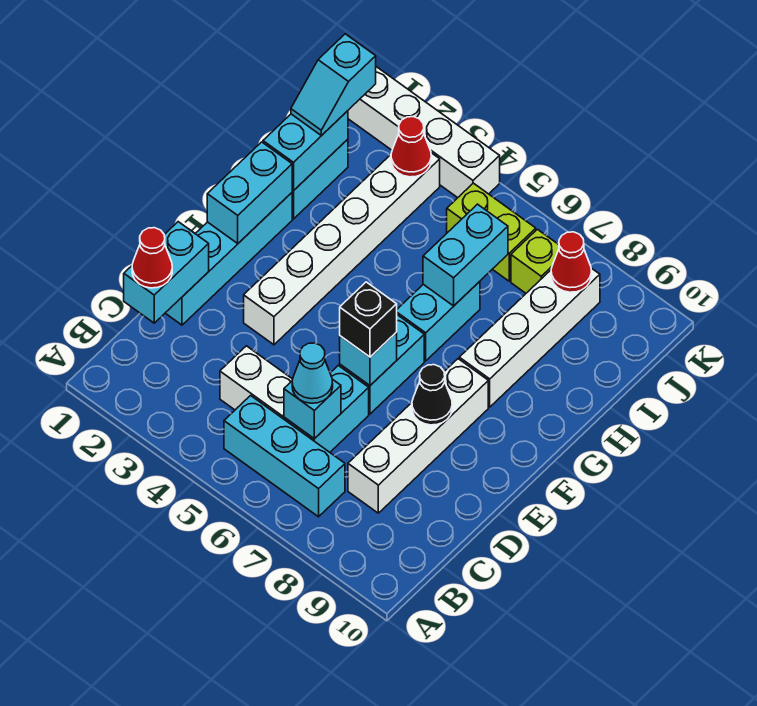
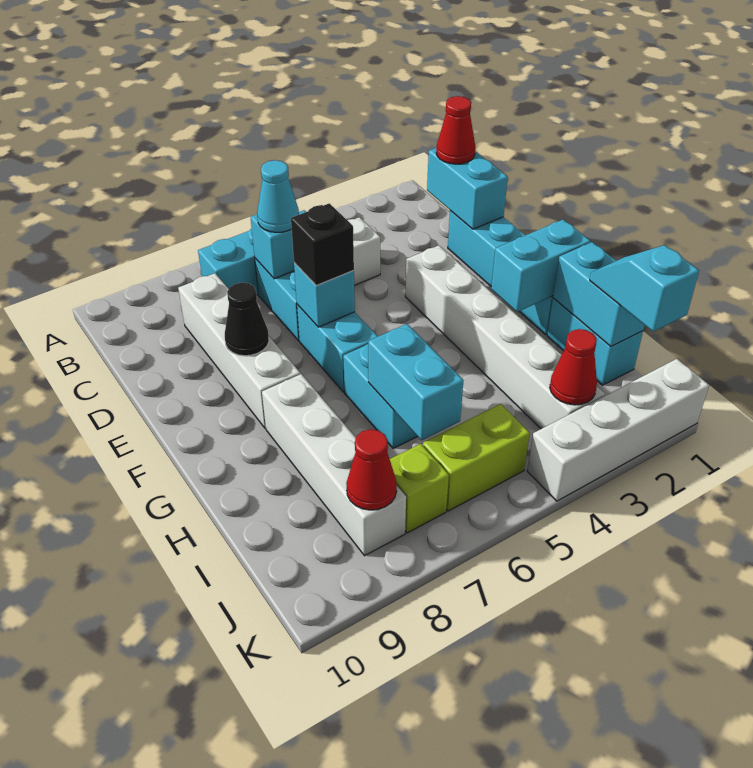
cyan 1x2 brick [207,142,292,243] -> cyan 1x2 brick turned to [491,220,591,312]

